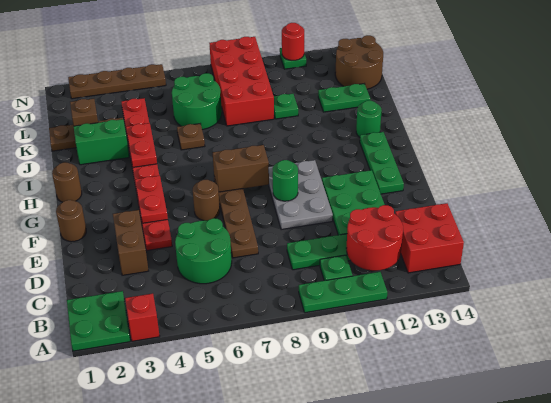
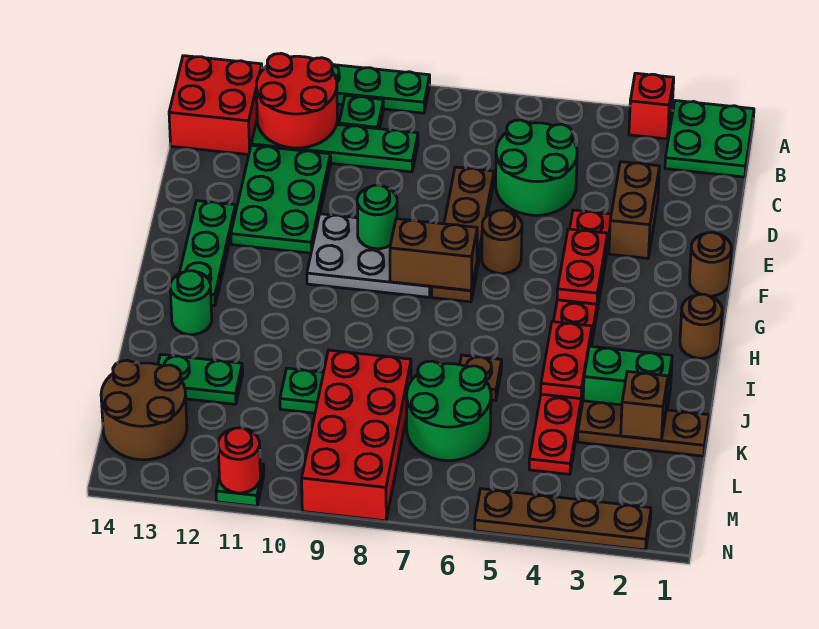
grey 2x3 plate [269,160,333,230] -> grey 2x3 plate turned to [307,214,432,297]

